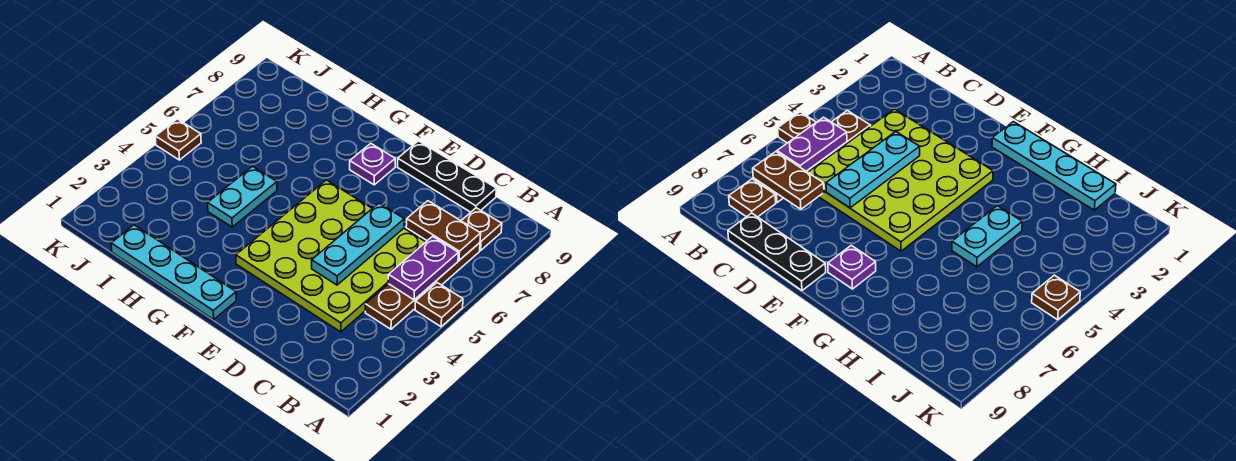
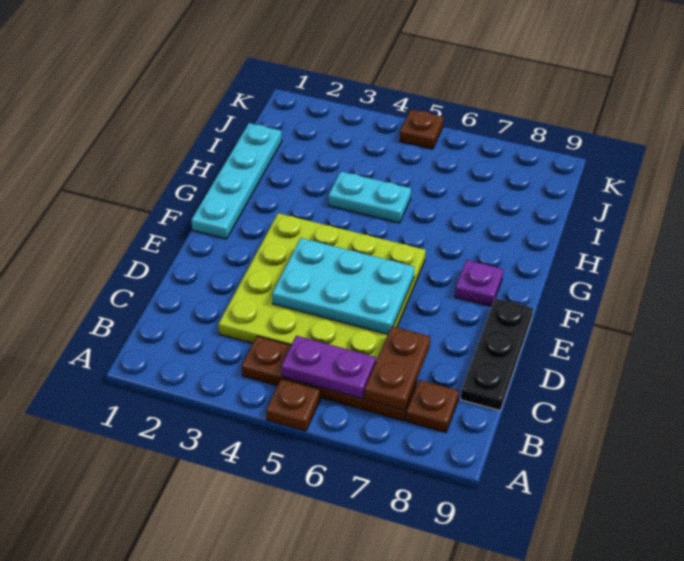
cyan 1x3 plate [312,203,404,285] -> cyan 2x3 plate [272,238,415,334]

